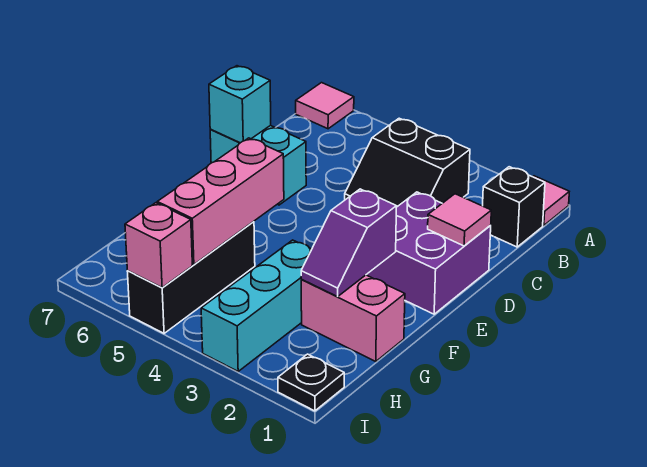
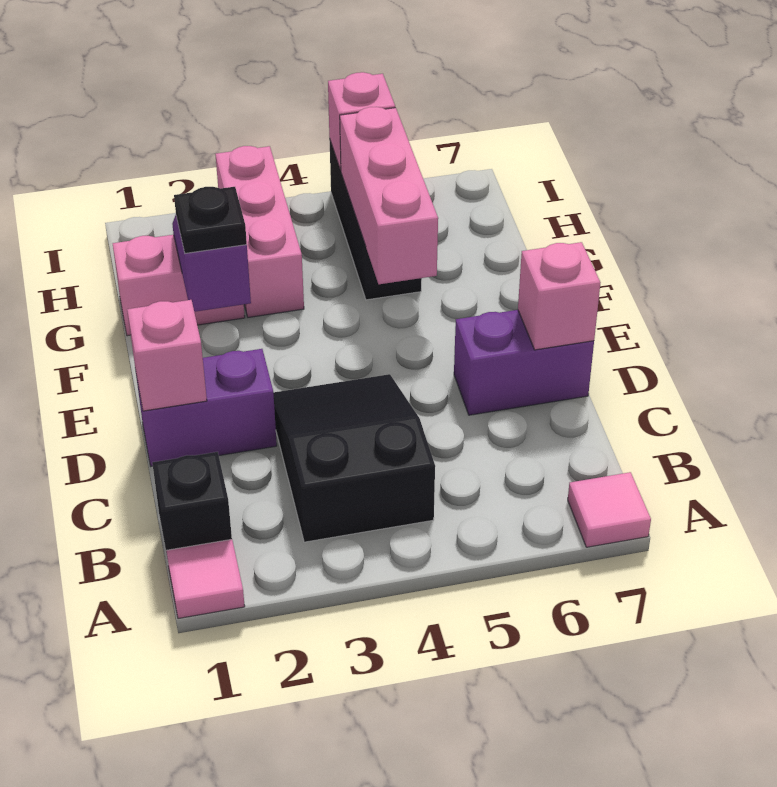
black 2x2 slope [345,118,470,207] -> black 2x3 slope [273,374,435,542]
purple 2x2 brick [366,192,491,314] -> purple 1x2 brick [136,349,277,466]
pink 1x1 tile [428,194,491,246] -> pink 1x1 brick [127,300,207,411]
cyan 1x2 brick [210,125,306,205] -> purple 1x2 brick [454,310,594,415]
cyan 1x1 brick [209,66,271,143] -> pink 1x1 brick [518,242,601,350]
cyan 1x3 brick [201,240,312,371] -> pink 1x3 brick [215,146,304,317]
black 1x1 plate [278,354,344,411] -> black 1x1 plate moved to [174,187,247,253]

